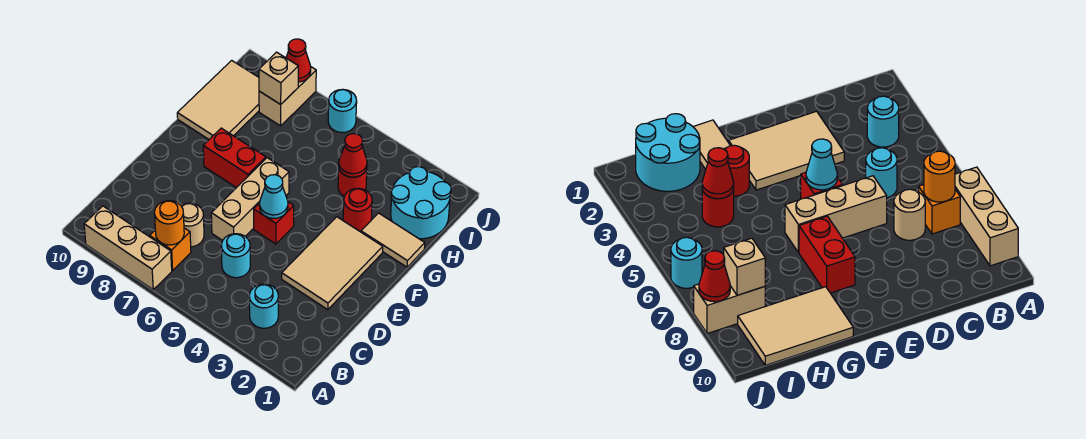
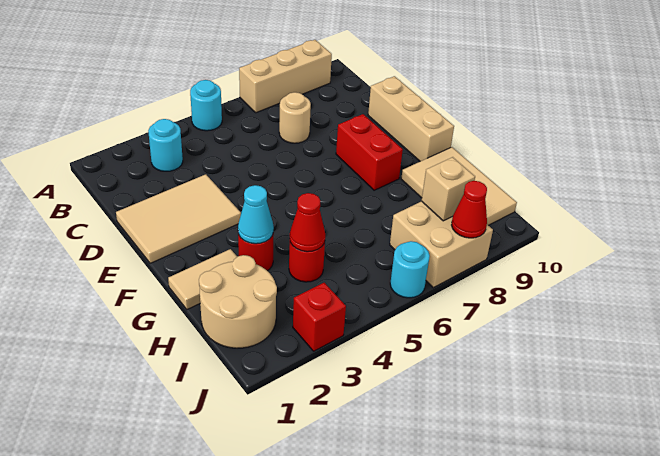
orange 1x1 brick [150,228,191,270] -> none
orange 1x1 round brick [155,201,184,245] -> none
cyan 1x1 round brick [221,234,250,278] -> cyan 1x1 round brick moved to [190,80,222,131]
tan 2x3 tile [282,217,383,309] -> tan 2x3 tile turned to [116,174,241,263]
tan 1x3 brick [211,158,289,240] -> tan 1x3 brick moved to [368,76,454,161]
red 1x1 brick [254,202,294,244] -> red 1x1 brick moved to [293,283,346,351]
cyan 1x1 cone [259,175,288,218] -> cyan 1x1 cone moved to [238,185,274,244]
red 1x2 brick [203,128,266,188] -> red 1x2 brick turned to [336,114,403,190]
cyan 2x2 round brick [391,167,451,239] -> tan 2x2 round brick [199,255,277,348]
tan 1x2 brick [259,67,316,126] -> tan 2x2 brick [390,201,493,288]

